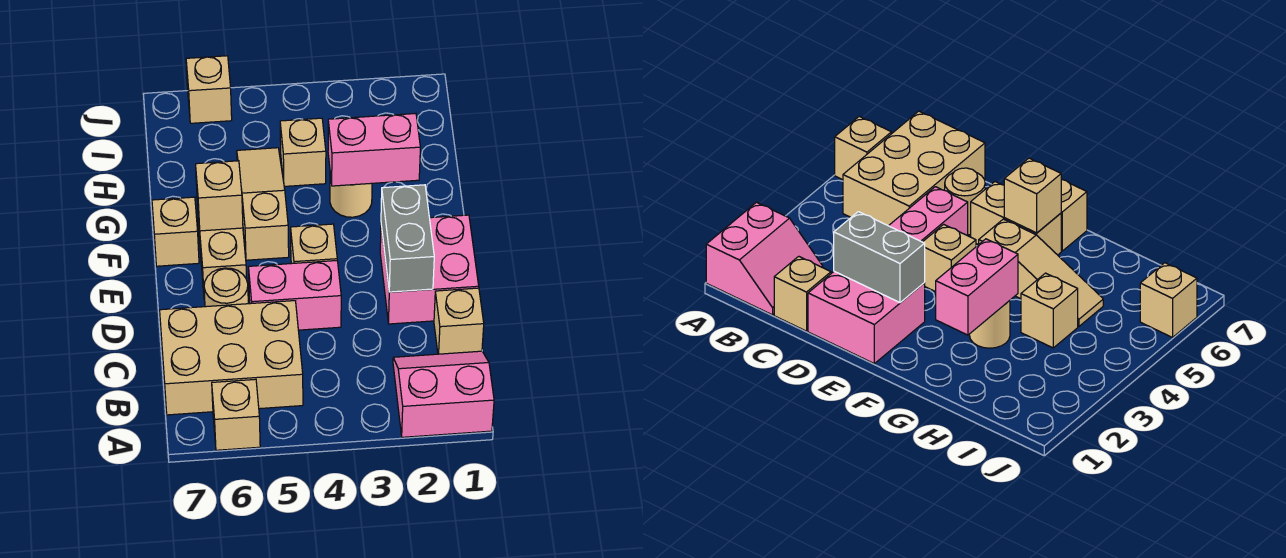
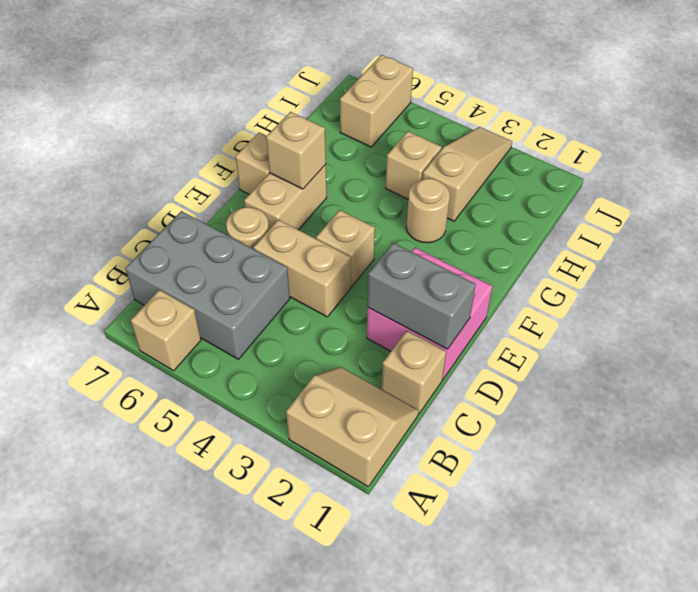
pink 2x2 slope [393,351,494,437] -> tan 2x2 slope [286,367,419,487]
tan 2x3 brick [160,301,303,415] -> grey 2x3 brick [125,211,290,359]
grey 1x2 brick [381,185,434,292] -> grey 1x2 brick turned to [368,243,476,349]
pink 1x2 brick [249,260,341,330] -> tan 1x2 brick [253,220,351,317]
tan 1x3 slope [237,148,289,260] -> tan 1x3 slope moved to [422,127,512,221]
pink 1x2 brick [328,114,420,186] -> none
tan 1x1 brick [186,56,232,123] -> tan 1x2 brick [340,55,413,147]

